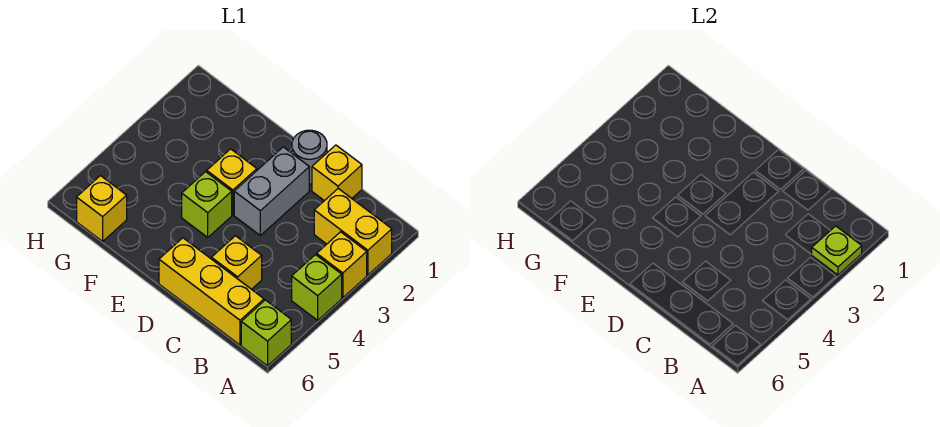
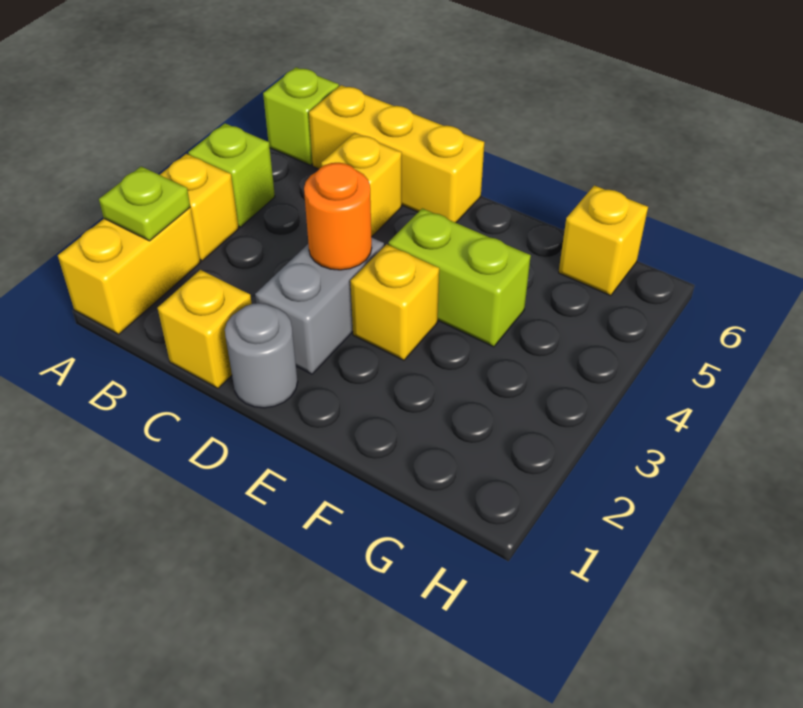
yellow 1x2 brick [314,189,392,275] -> yellow 1x2 brick turned to [58,208,200,334]
none -> orange 1x1 round brick [304,163,372,270]
lime 1x1 brick [182,172,232,237] -> lime 1x2 brick [388,208,531,347]

